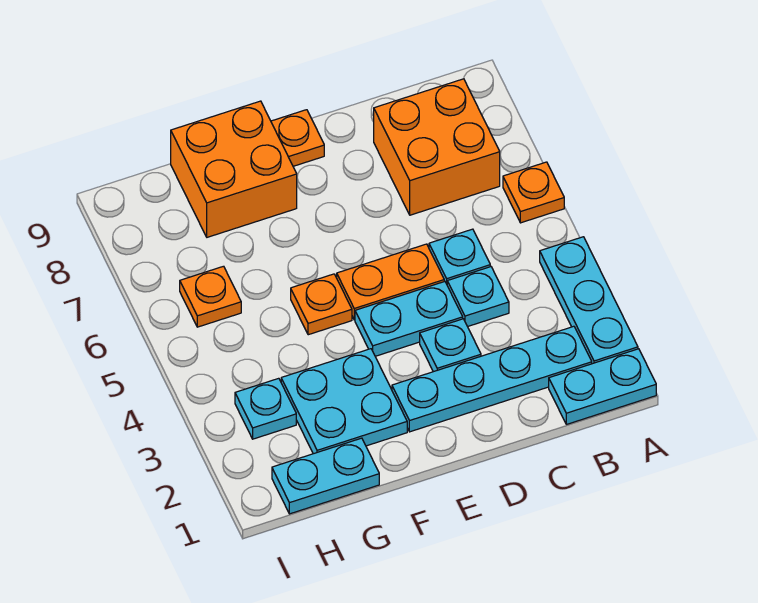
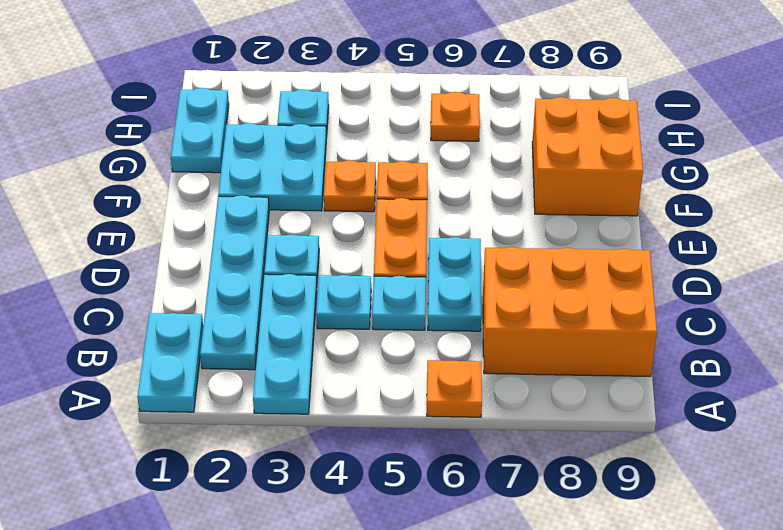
cyan 1x3 plate [540,237,638,364] -> cyan 1x3 plate turned to [253,274,317,414]
orange 2x2 brick [374,79,500,215] -> orange 2x3 brick [483,247,657,376]
cyan 1x2 plate [355,281,463,356] -> cyan 1x2 plate moved to [428,237,481,331]
orange 1x1 plate [271,110,324,166] -> orange 1x1 plate moved to [324,160,376,212]

